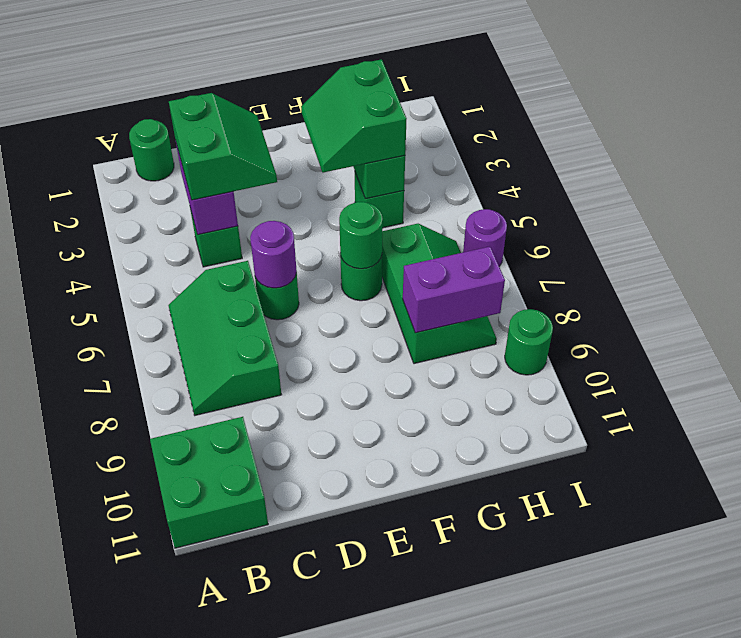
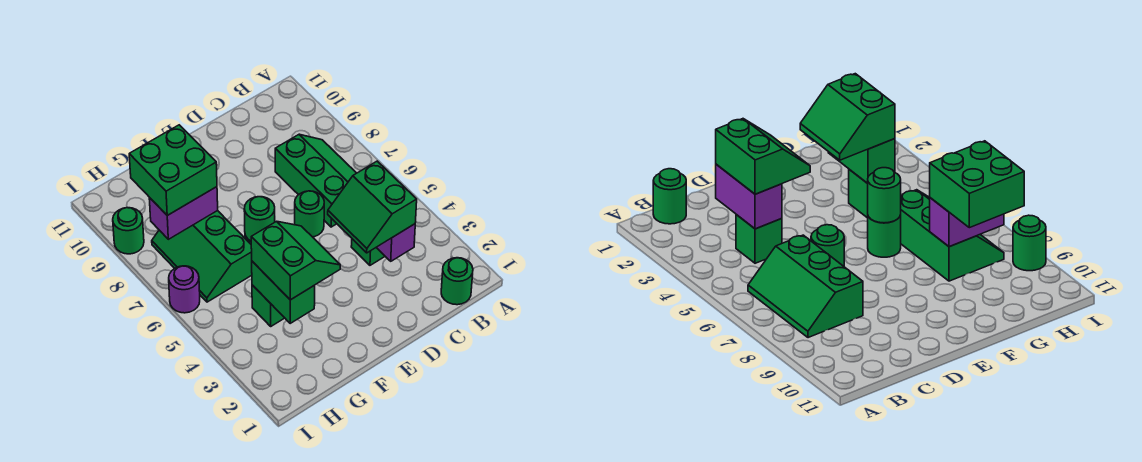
green 2x2 brick [150,417,268,548] -> green 2x2 brick moved to [129,125,217,215]
purple 1x1 round brick [250,221,297,288] -> none

